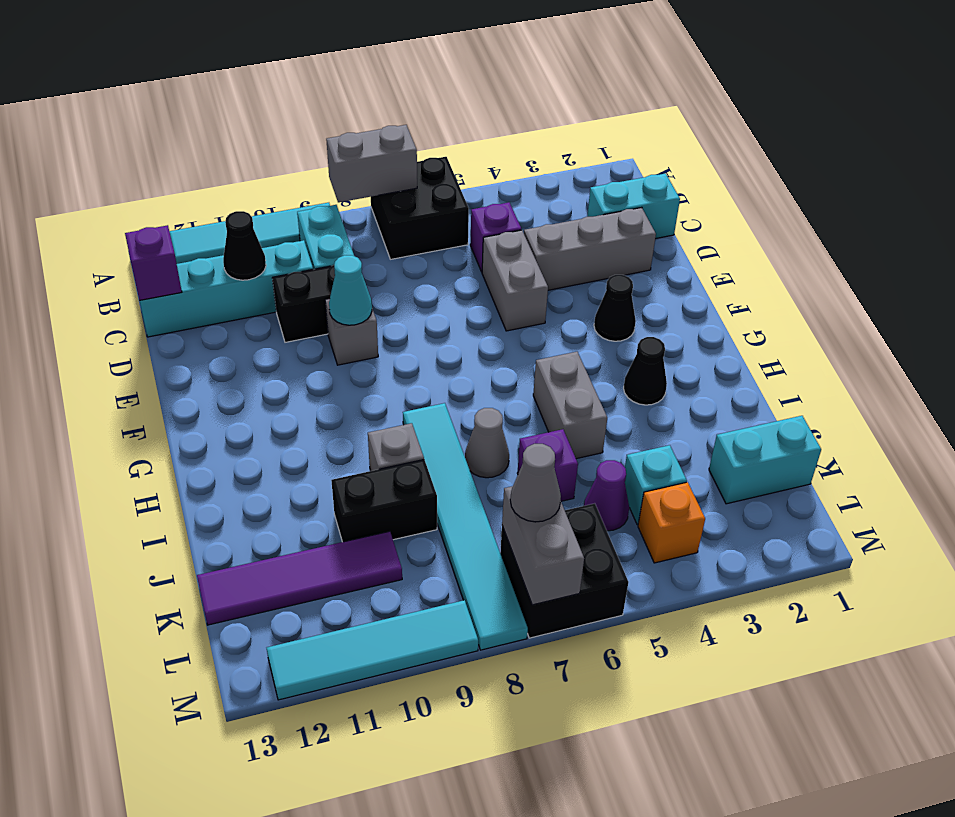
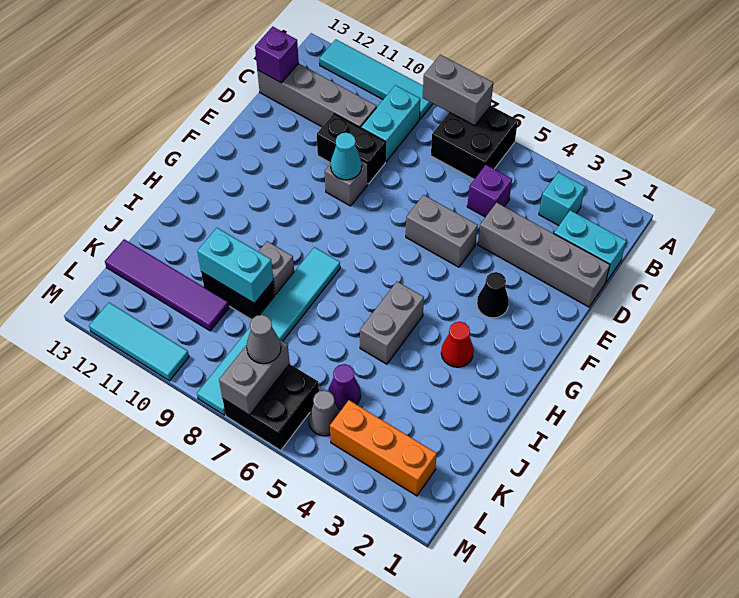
cyan 1x4 brick [139,240,313,337] -> grey 1x4 brick [257,64,377,128]
black 1x1 cone [223,211,266,280] -> none
grey 1x3 brick [524,207,656,290] -> grey 1x4 brick [478,203,610,307]
grey 1x2 brick [482,230,548,331] -> grey 1x2 brick turned to [406,195,478,267]
black 1x1 cone [624,337,667,405] -> red 1x1 cone [441,322,474,367]
grey 1x1 cone [465,408,509,478] -> grey 1x1 cone moved to [308,390,340,436]
purple 1x1 brick [517,429,578,501] -> none
cyan 1x2 brick [709,416,821,504] -> cyan 1x2 brick moved to [197,228,273,303]
cyan 1x1 brick [625,445,687,525] -> cyan 1x1 brick moved to [539,172,585,225]
orange 1x1 brick [638,482,705,563] -> orange 1x3 brick [330,400,437,496]
cyan 1x4 tile [267,600,478,700] -> cyan 1x3 tile [89,303,189,381]

